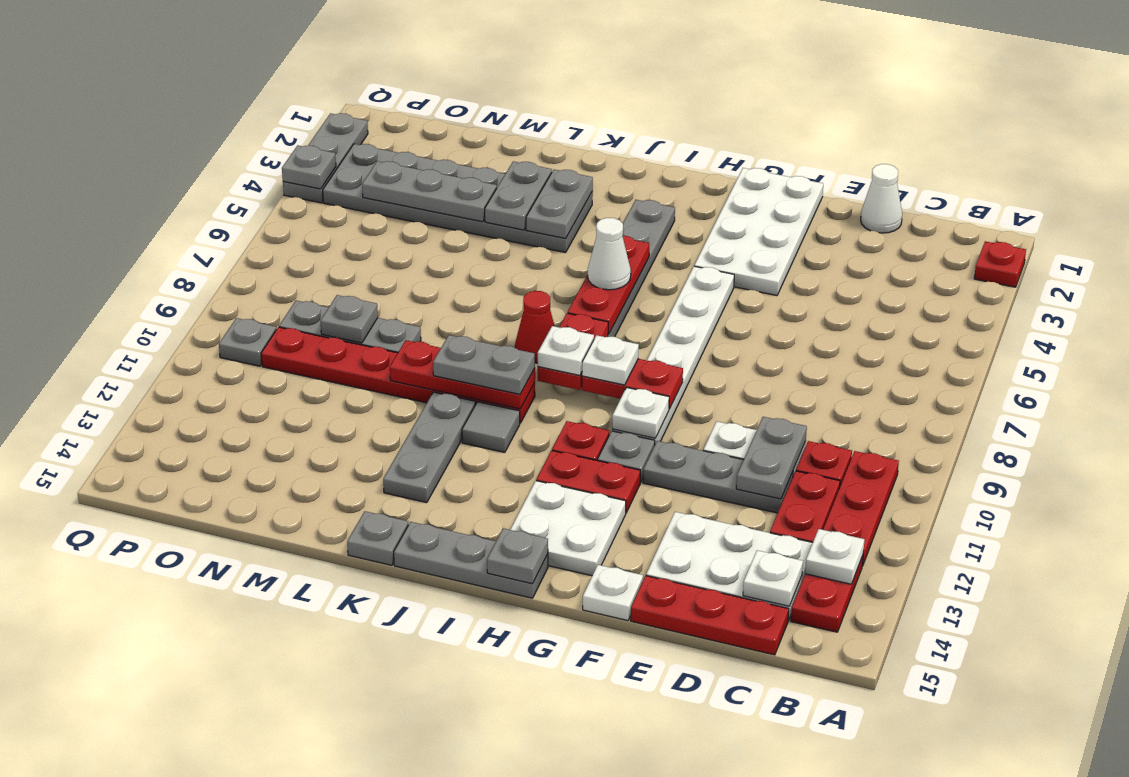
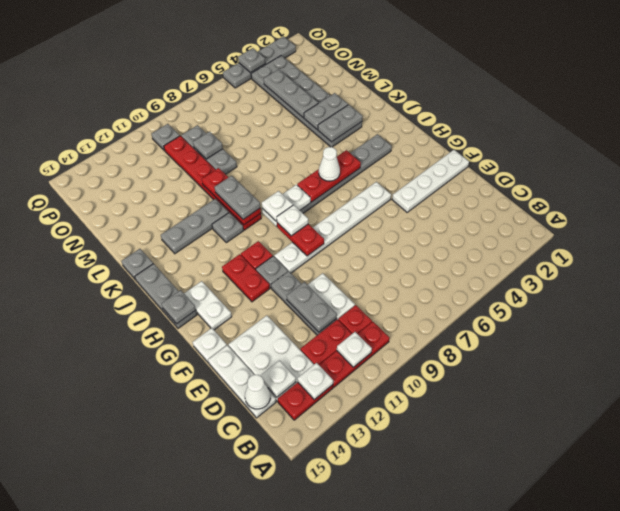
red 1x1 plate [974,241,1026,287] -> none
red 1x3 plate [631,576,789,655] -> white 1x3 plate [208,345,276,418]
white 1x1 cone [861,164,902,233] -> white 1x1 cone moved to [245,375,270,409]
grey 1x2 plate [736,417,807,499] -> grey 1x2 plate turned to [287,282,337,332]
white 2x4 plate [694,168,823,296] -> white 1x4 plate [392,150,469,212]
white 1x1 plate [612,388,669,438] -> white 1x1 plate moved to [337,332,372,367]
white 2x2 plate [510,481,626,576] -> white 1x2 plate [184,281,232,330]
red 1x2 plate [538,313,608,390] -> white 1x2 plate [262,185,311,227]
red 1x1 cone [515,291,554,363] -> none
grey 1x1 tile [462,402,520,452] -> grey 1x1 plate [212,212,244,243]
grey 1x3 plate [283,113,368,203] -> grey 1x4 plate [223,36,296,88]

